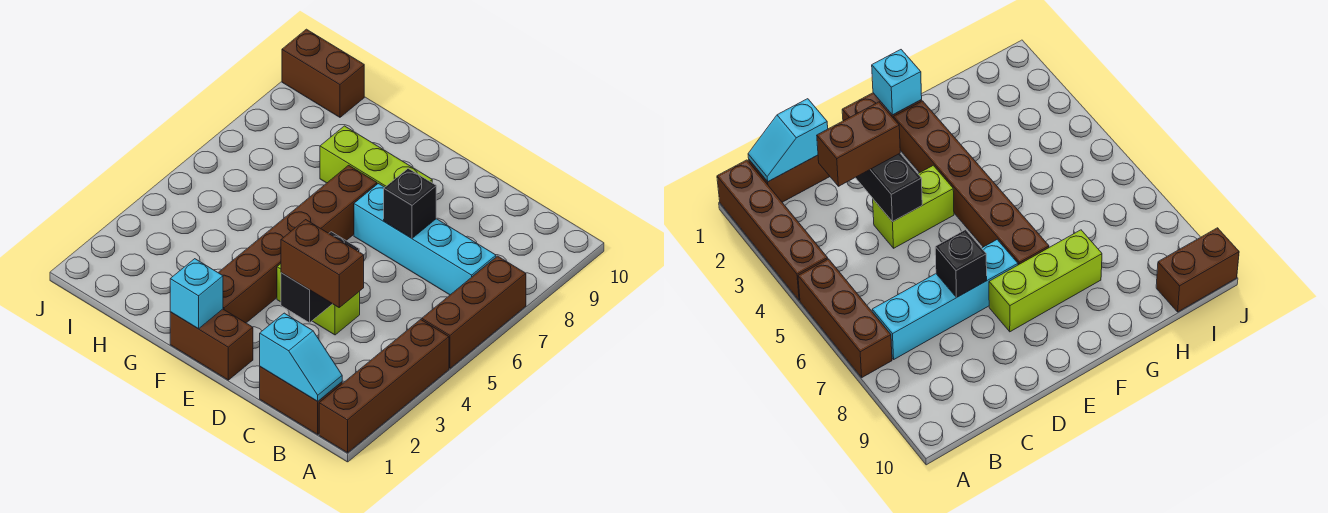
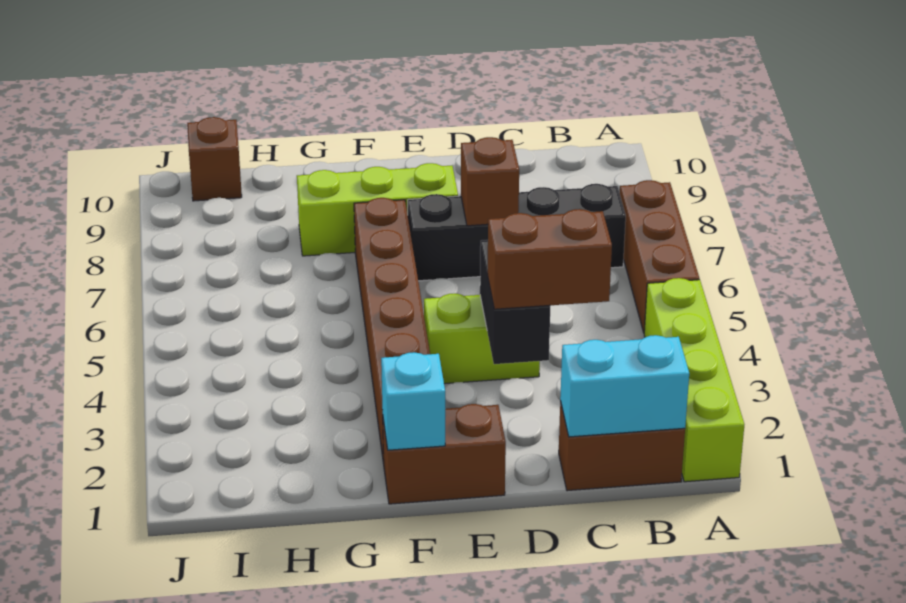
brown 1x4 brick [319,319,449,453] -> lime 1x4 brick [644,278,744,482]
cyan 1x2 slope [260,313,342,401] -> cyan 1x2 brick [560,335,689,437]
cyan 1x4 brick [354,184,496,295] -> black 1x4 brick [408,184,626,281]
black 1x1 brick [384,168,436,238] -> brown 1x1 brick [461,137,519,226]
brown 1x2 brick [282,29,364,117] -> brown 1x1 brick [187,117,242,201]

